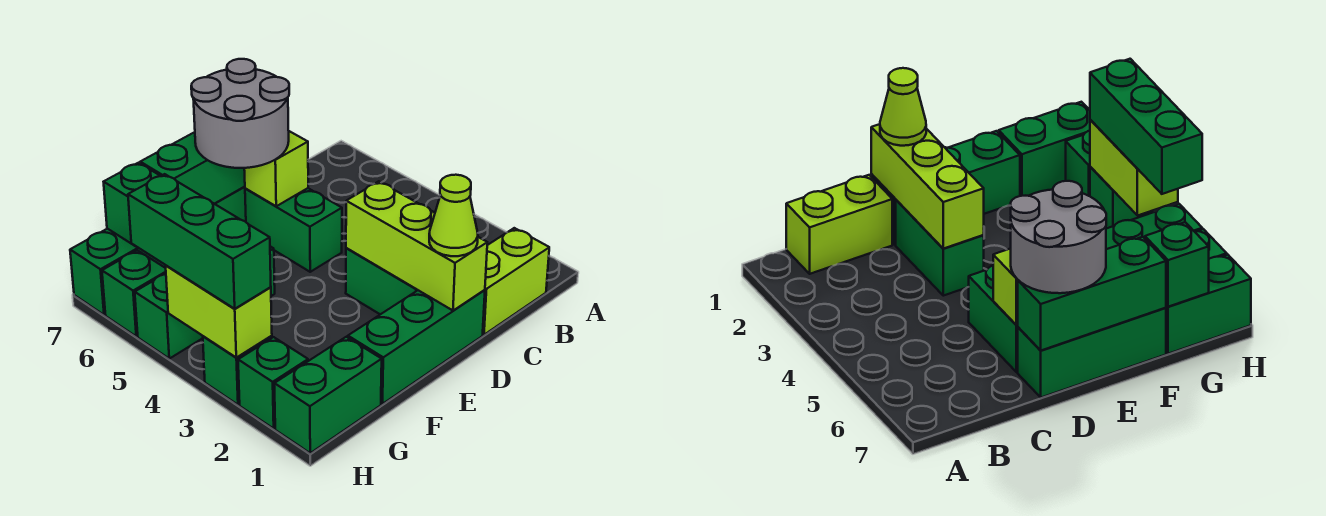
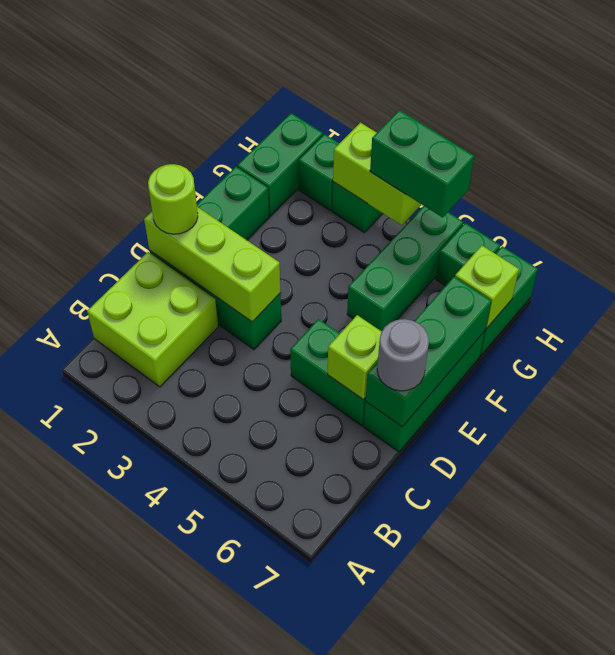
lime 1x2 brick [483,228,549,335] -> lime 2x2 brick [87,252,218,387]
lime 1x1 cone [429,175,478,256] -> lime 1x1 round brick [148,164,198,234]
grey 2x2 round brick [191,59,289,168] -> grey 1x1 round brick [377,319,429,391]
green 1x1 brick [104,163,160,246] -> lime 1x1 brick [455,245,519,328]
green 1x3 brick [128,174,271,309] -> green 1x2 brick [370,110,474,218]

